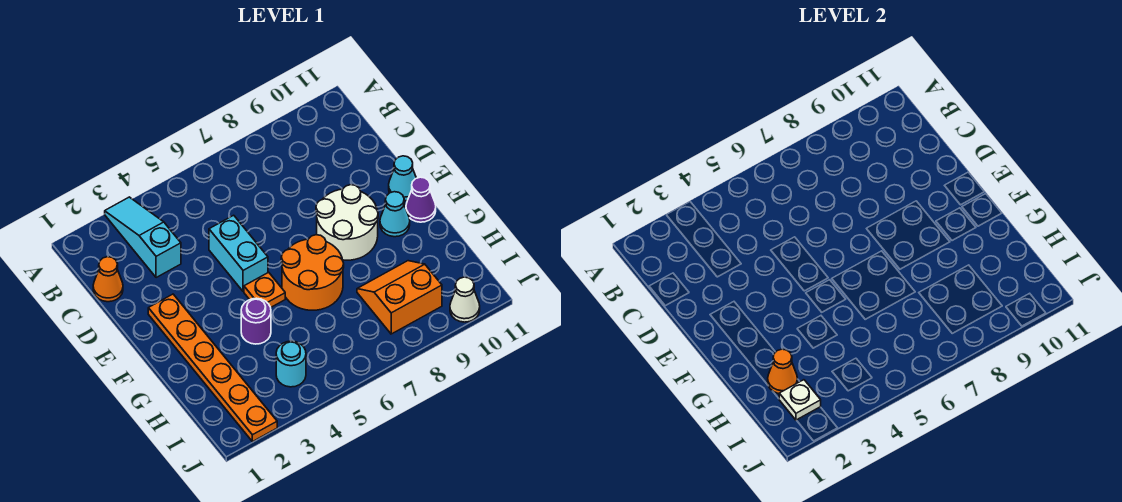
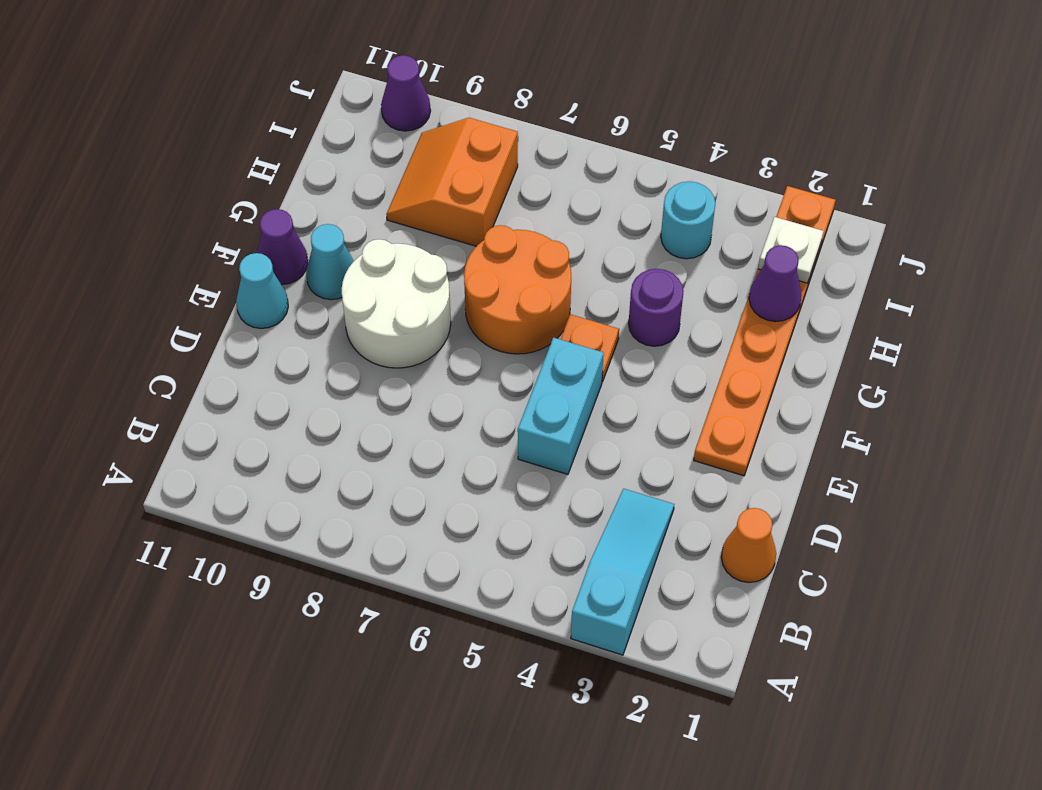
cyan 1x3 slope [105,197,181,278] -> cyan 1x3 slope turned to [571,489,674,655]
orange 1x1 cone [768,349,797,394] -> purple 1x1 cone [749,245,802,322]
orange 2x2 slope [357,261,442,334] -> orange 2x2 slope turned to [386,118,518,246]
white 1x1 cone [450,277,480,322] -> purple 1x1 cone [381,55,431,131]

